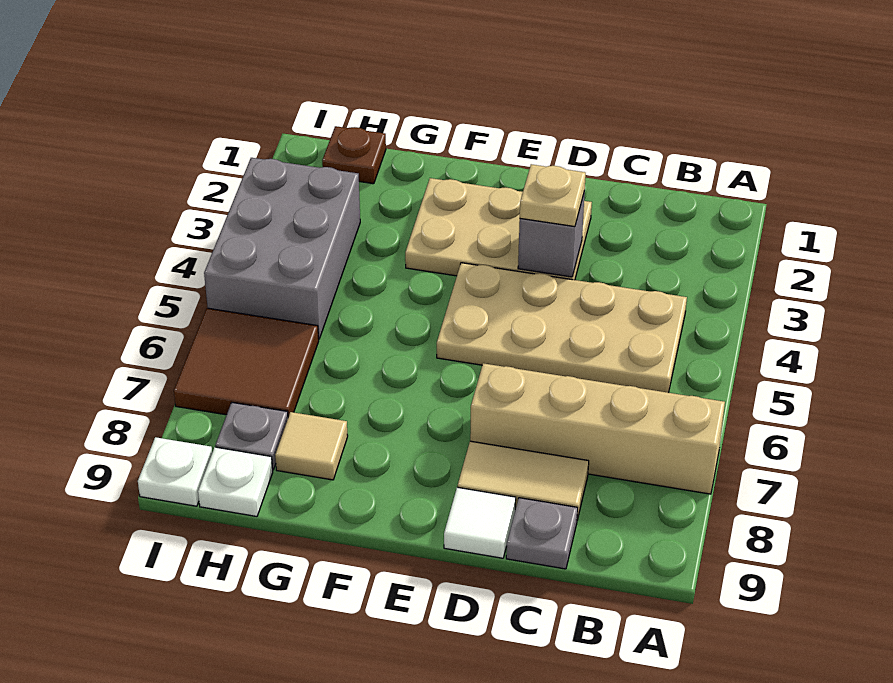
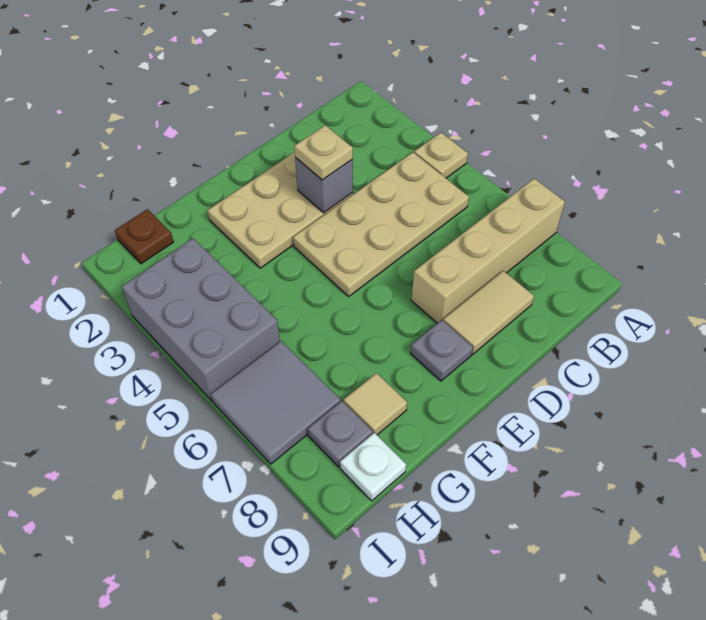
none -> tan 1x1 plate [414,133,468,178]
grey 1x1 plate [506,498,578,569] -> grey 1x1 plate moved to [411,320,473,381]
white 1x1 tile [444,487,516,558] -> none
brown 2x2 tile [174,308,319,417] -> grey 2x2 tile [211,341,341,464]
white 1x1 plate [138,437,212,506] -> none

